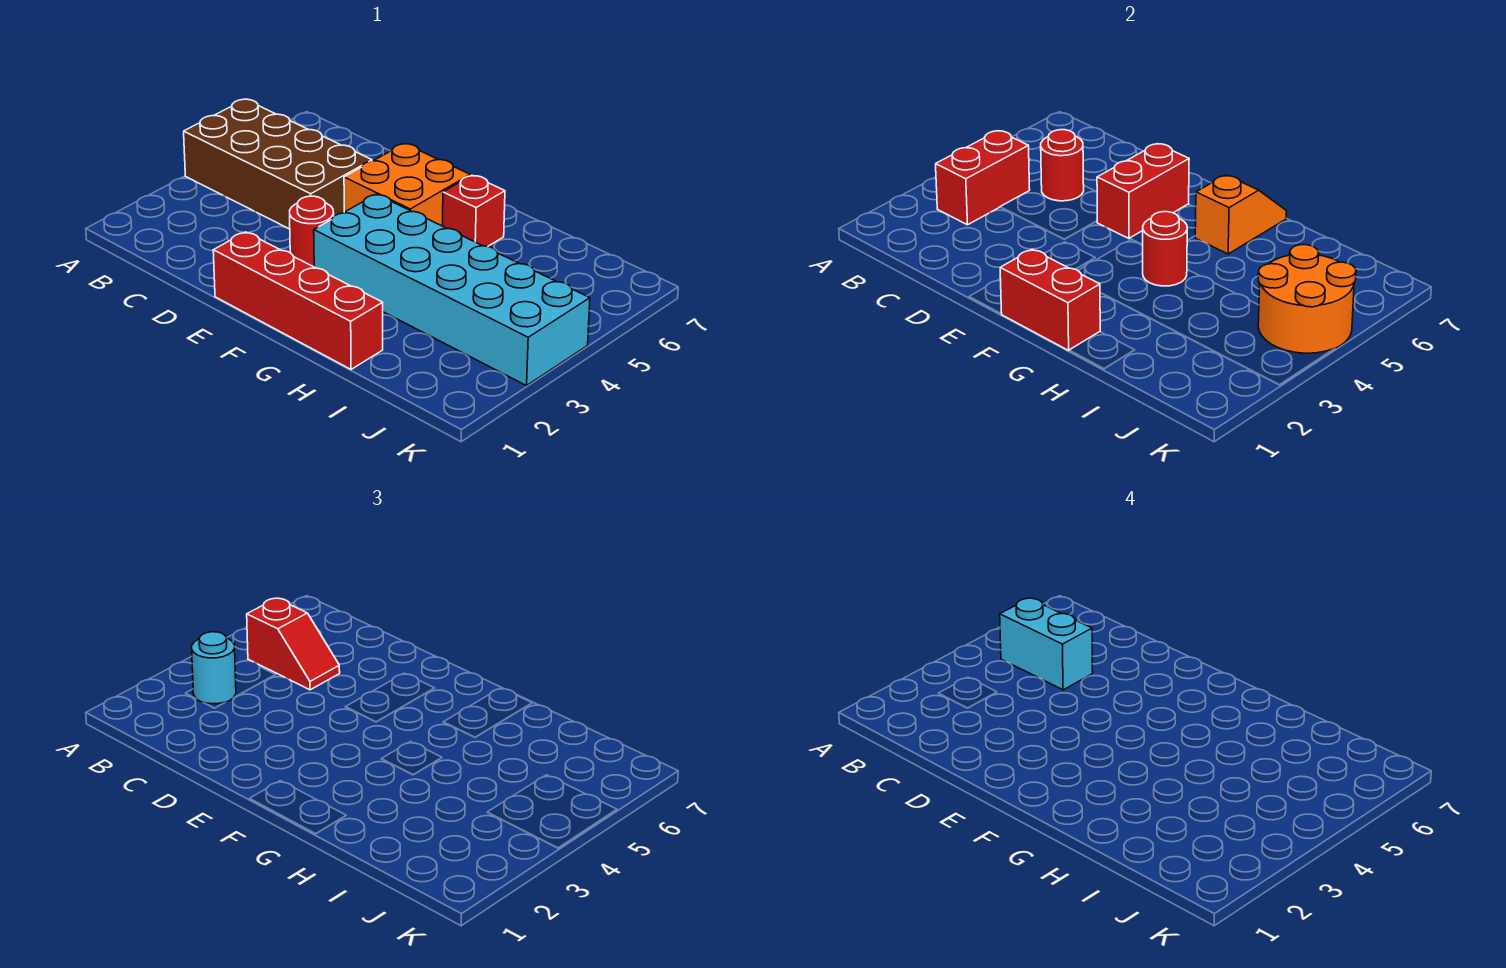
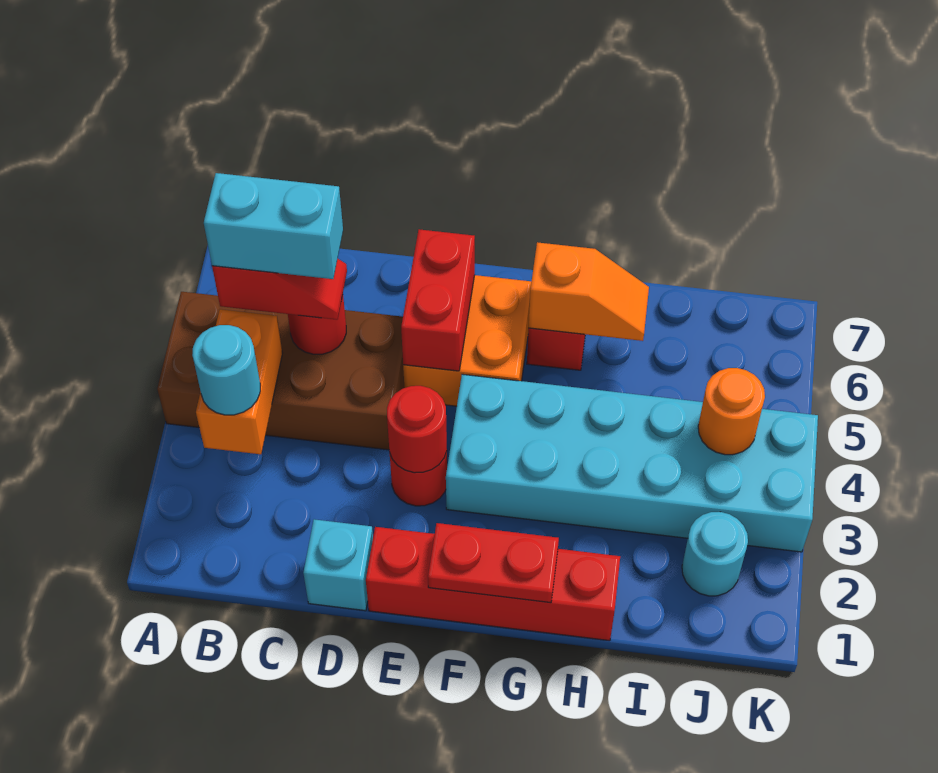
red 1x2 brick [936,131,1030,225] -> orange 1x2 brick [196,309,283,454]
none -> cyan 1x1 brick [303,519,373,611]
red 1x2 brick [1000,249,1100,350] -> red 1x2 plate [428,523,559,603]
red 1x1 round brick [1143,212,1187,286] -> red 1x1 round brick moved to [387,386,447,473]
orange 1x2 slope [1195,175,1286,254] -> orange 1x2 slope turned to [529,242,649,341]
none -> cyan 1x1 round brick [682,512,748,596]
orange 2x2 round brick [1258,245,1356,353] -> orange 1x1 round brick [698,368,765,455]

